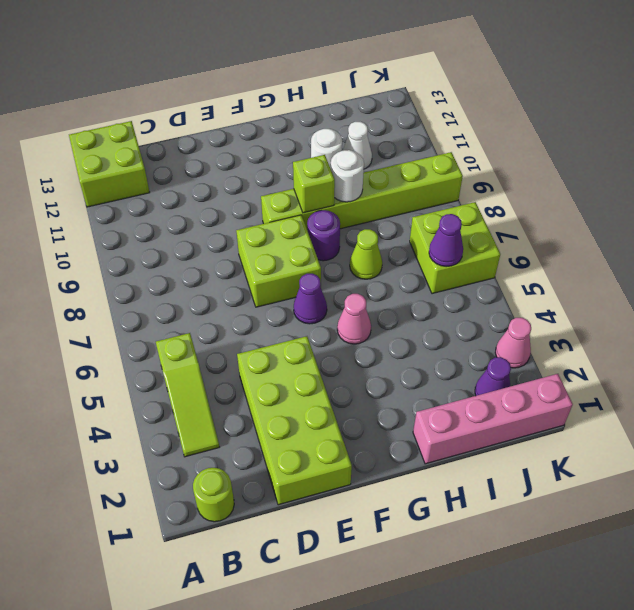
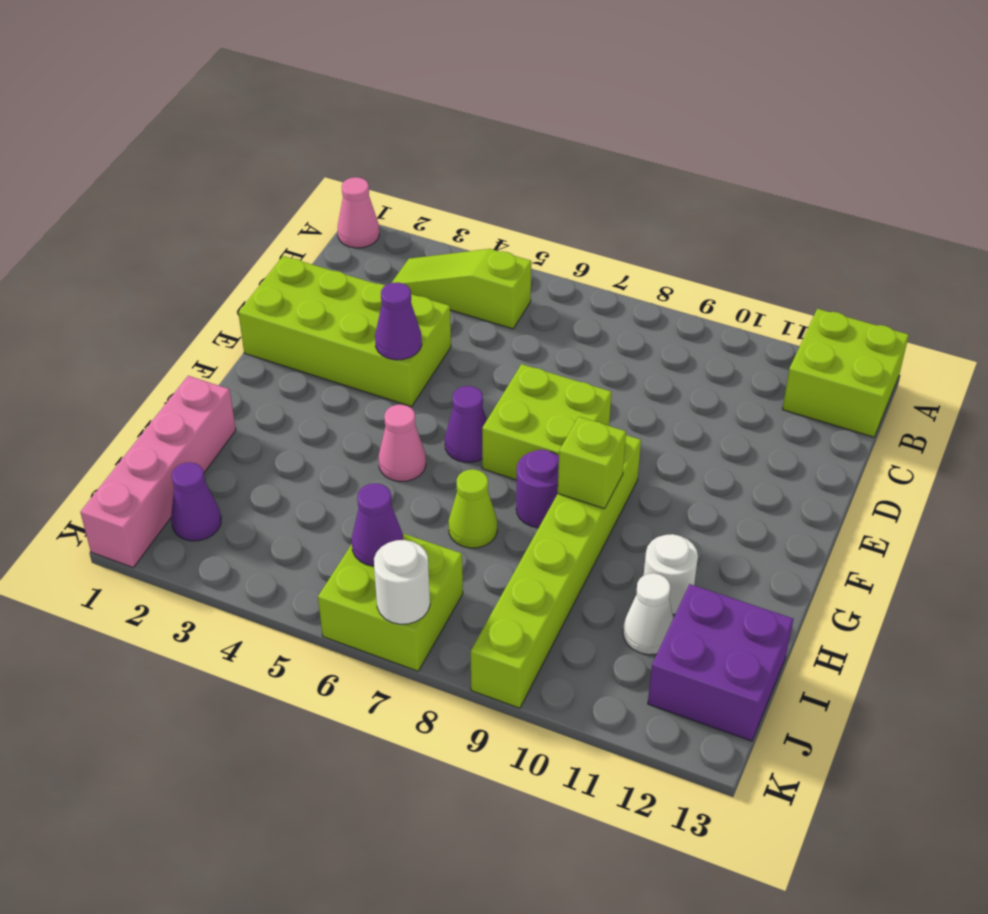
lime 1x1 round brick [193,468,234,522] -> none
none -> purple 1x1 cone [375,282,422,360]
white 1x1 round brick [331,150,364,202] -> white 1x1 round brick moved to [374,540,430,624]
none -> purple 2x2 brick [648,584,793,741]
pink 1x1 cone [495,318,531,368] -> pink 1x1 cone moved to [338,177,379,248]

